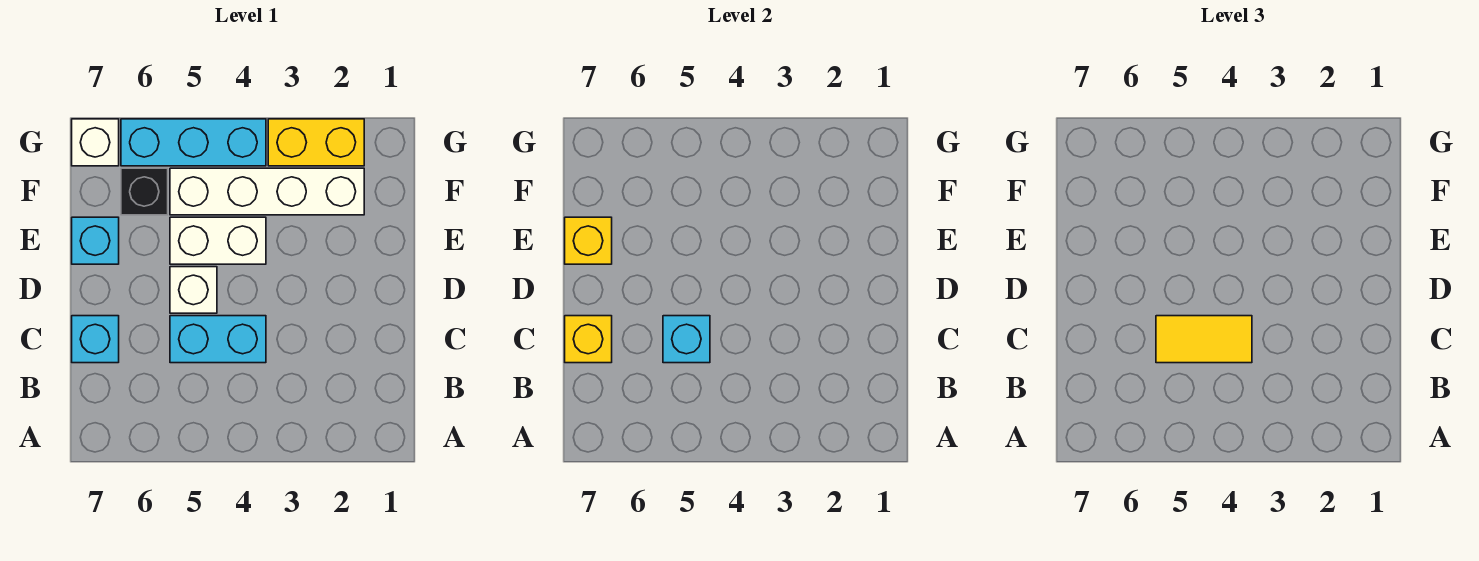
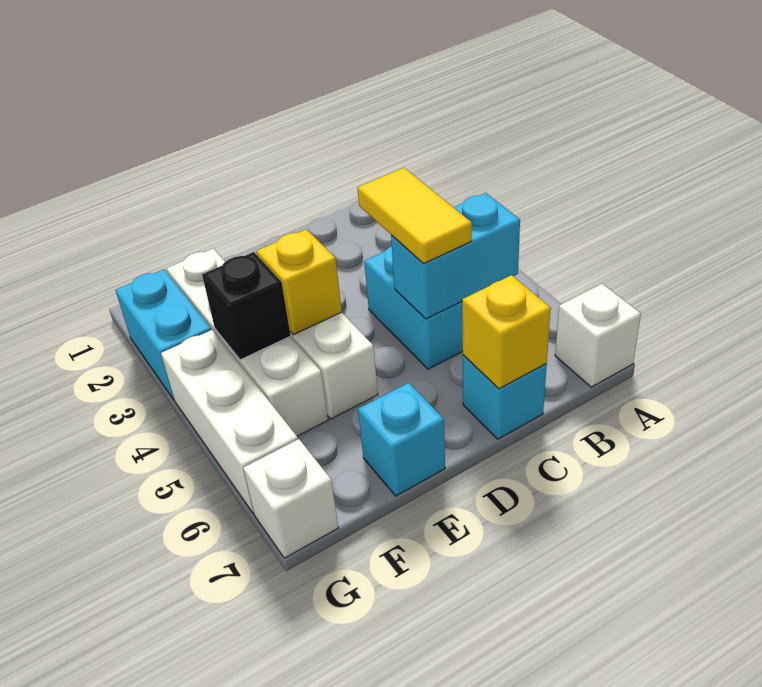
cyan 1x1 brick [663,316,710,363] -> cyan 1x2 brick [391,193,520,319]
white 1x1 brick [170,267,217,313] -> white 1x1 brick moved to [555,284,641,387]
yellow 1x1 brick [565,217,612,264] -> yellow 1x1 brick moved to [257,229,342,335]
black 1x1 brick [121,168,168,215] -> black 1x1 brick moved to [202,252,291,360]
yellow 1x2 brick [268,119,364,166] -> cyan 1x2 brick [116,269,211,399]
cyan 1x3 brick [121,119,266,166] -> white 1x3 brick [161,330,298,514]

